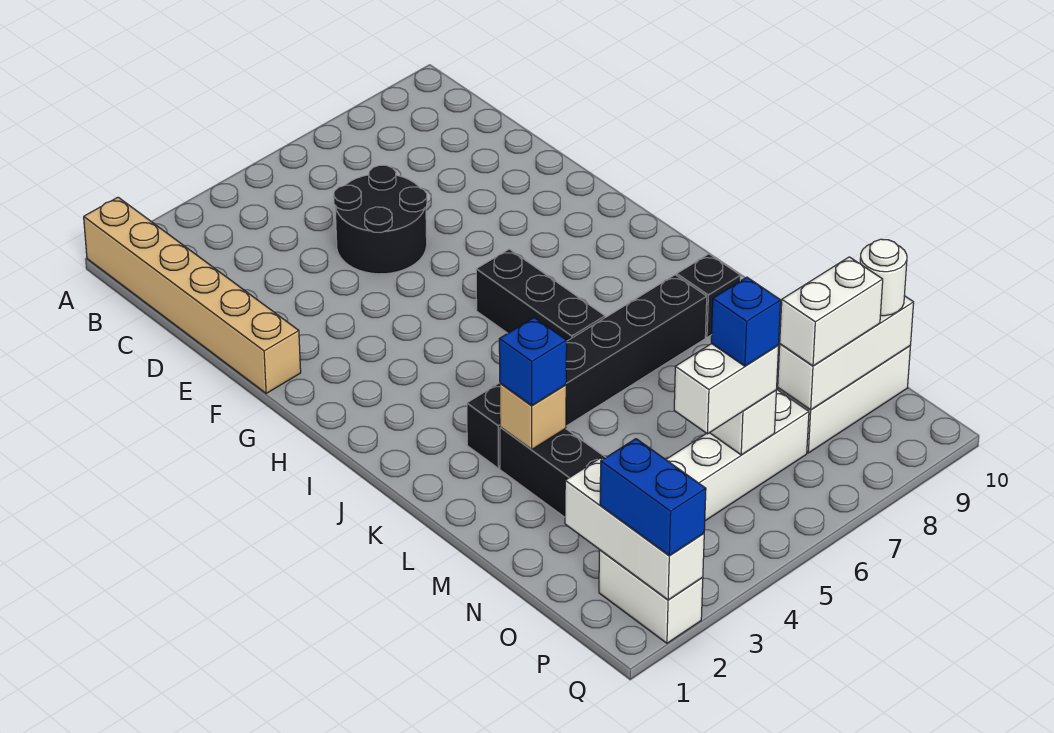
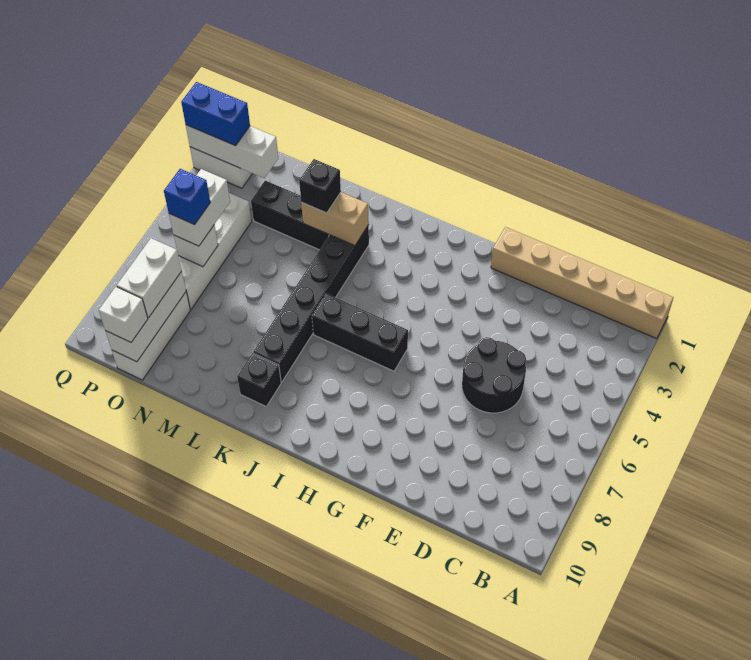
tan 1x1 brick [500,383,566,449] -> tan 1x2 brick [301,192,369,246]
blue 1x1 brick [499,317,567,405] -> black 1x1 brick [299,159,341,213]
white 1x1 round brick [860,239,907,316] -> white 1x1 brick [99,287,148,342]

